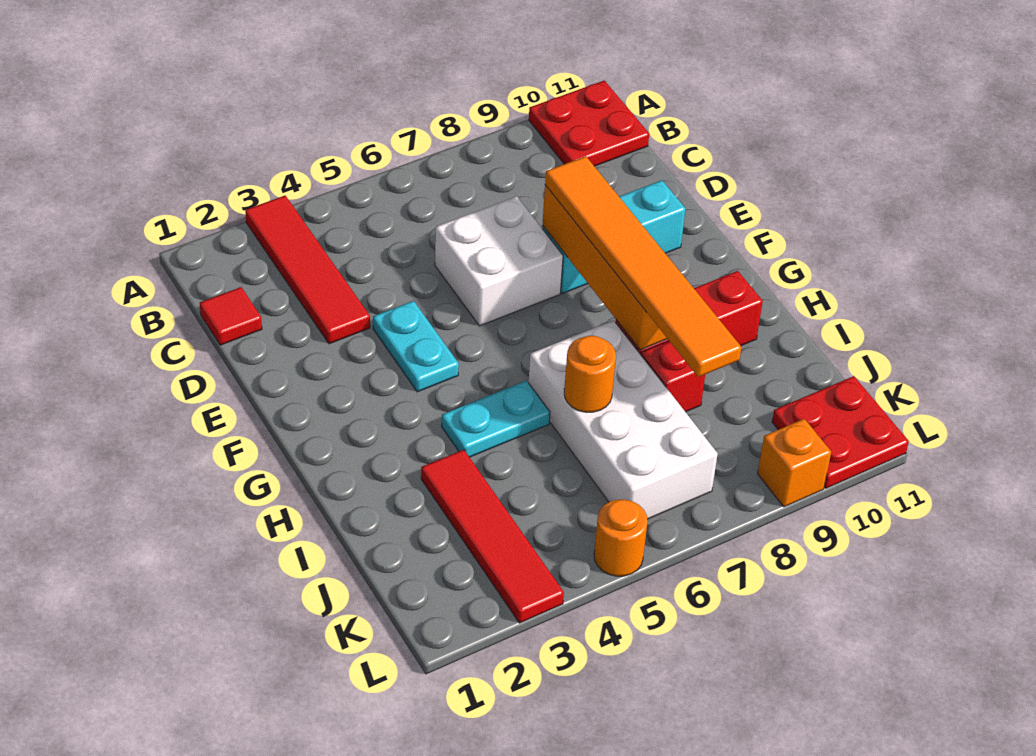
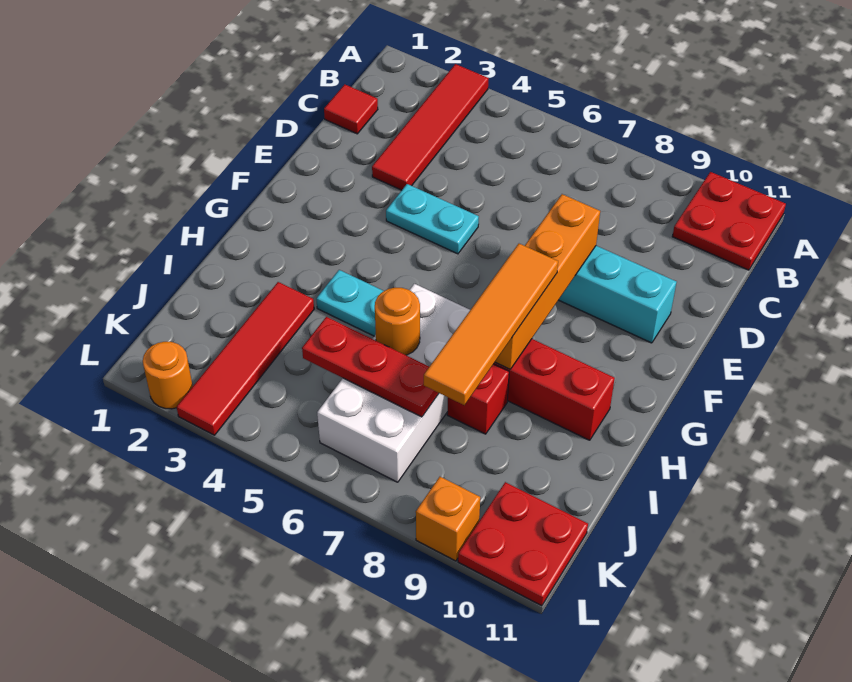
white 2x2 brick [435,197,563,326] -> none
cyan 1x2 plate [373,301,459,392] -> cyan 1x2 plate turned to [386,184,479,254]
orange 1x6 tile [545,156,741,377] -> orange 1x4 tile [424,244,558,405]
none -> red 1x3 plate [302,317,439,417]
orange 1x1 round brick [594,500,648,576] -> orange 1x1 round brick moved to [143,342,193,409]

